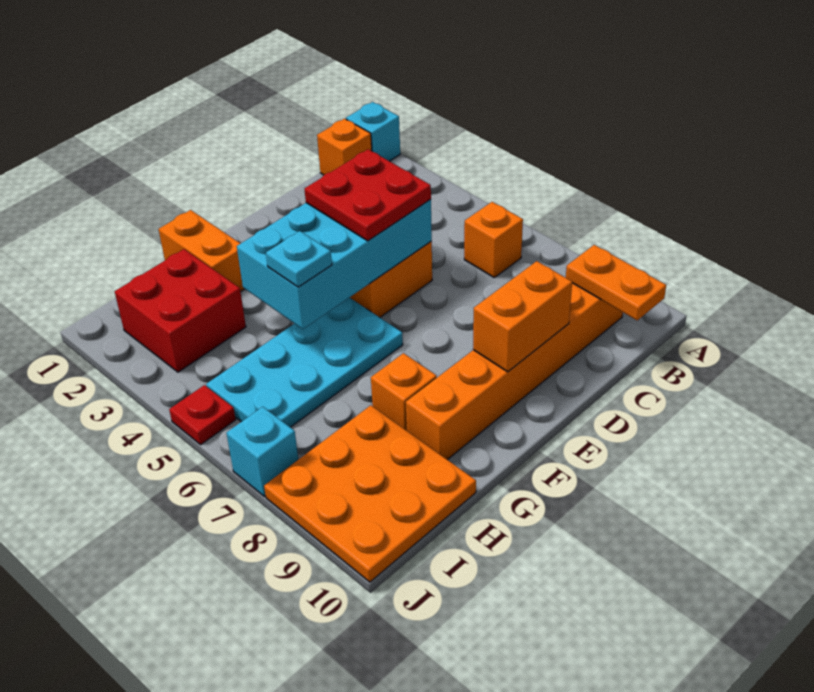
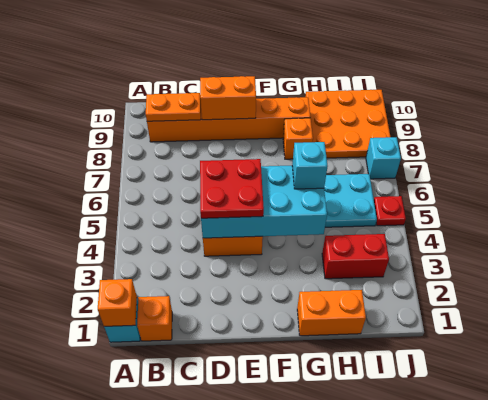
orange 1x1 brick [464,202,523,277] -> orange 1x1 brick moved to [98,279,137,326]
orange 1x2 plate [566,245,666,320] -> orange 1x2 plate turned to [146,93,201,121]
orange 1x2 brick [159,210,244,292] -> orange 1x2 brick turned to [297,290,366,336]
cyan 1x1 plate [266,231,332,287] -> cyan 1x1 brick [292,142,327,189]
red 2x2 brick [115,249,246,372] -> red 1x2 brick [322,234,389,279]

